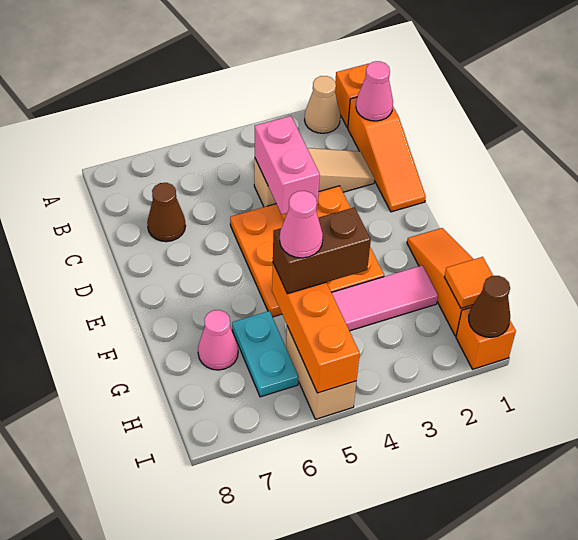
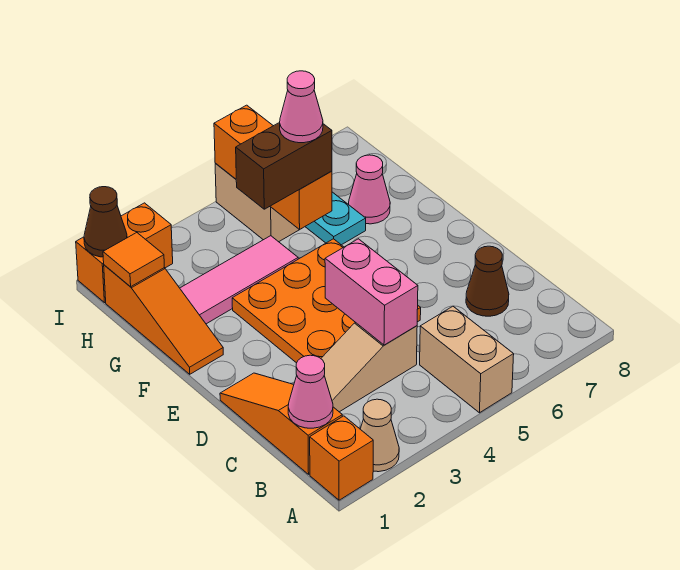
none -> tan 1x2 brick [420,306,514,413]
orange 1x1 brick [456,308,516,369] -> orange 1x2 brick [76,203,173,303]

